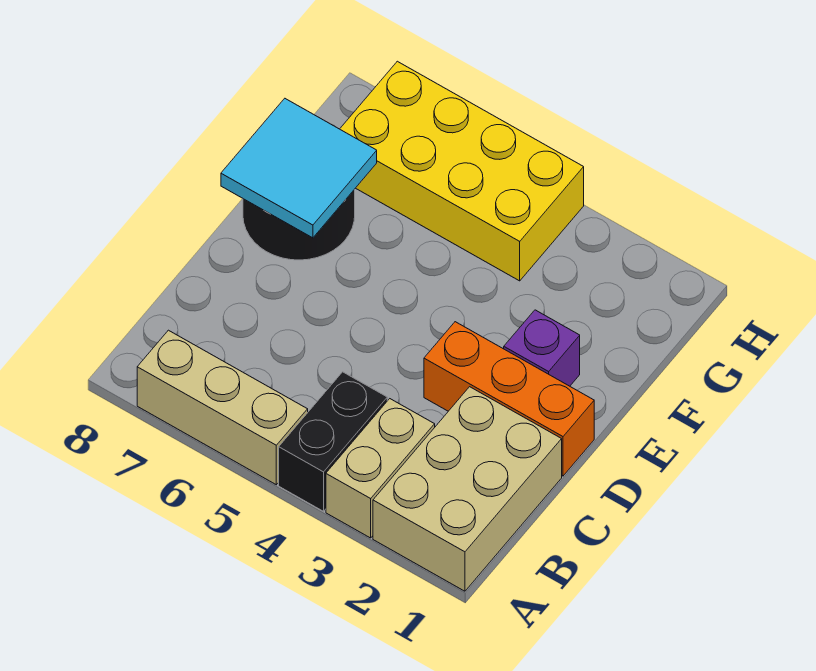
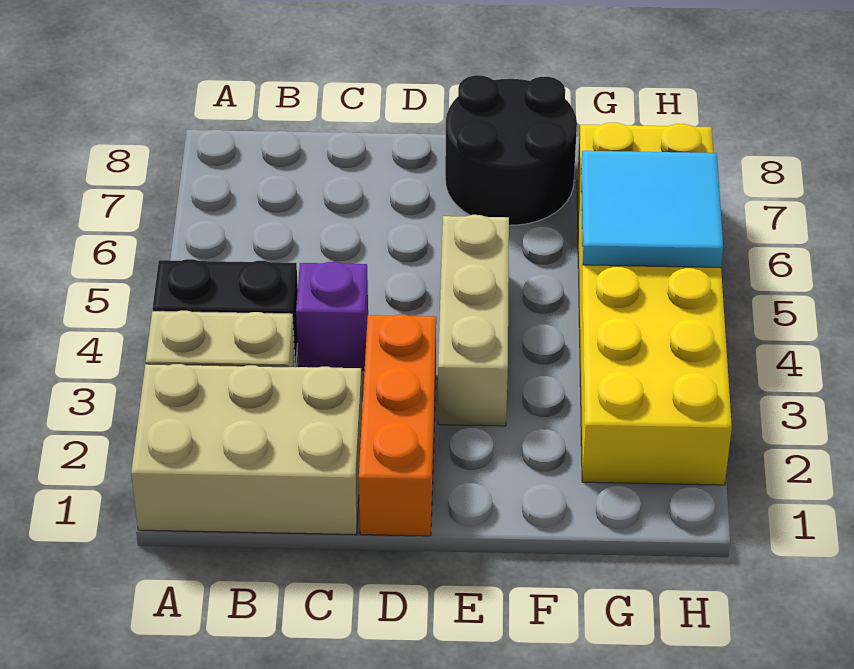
tan 1x3 brick [137,330,308,485] -> tan 1x3 brick moved to [438,215,509,426]
purple 1x1 brick [504,310,580,386] -> purple 1x1 brick moved to [296,262,368,370]
cyan 2x2 tile [221,99,377,238] -> cyan 2x2 tile moved to [581,151,723,268]
yellow 2x4 brick [340,61,584,281] -> yellow 2x6 brick [577,123,732,485]

